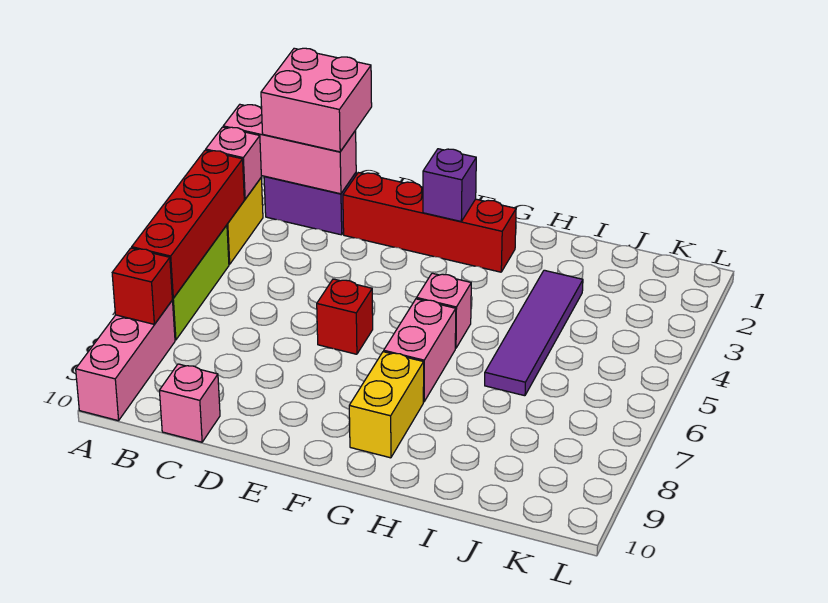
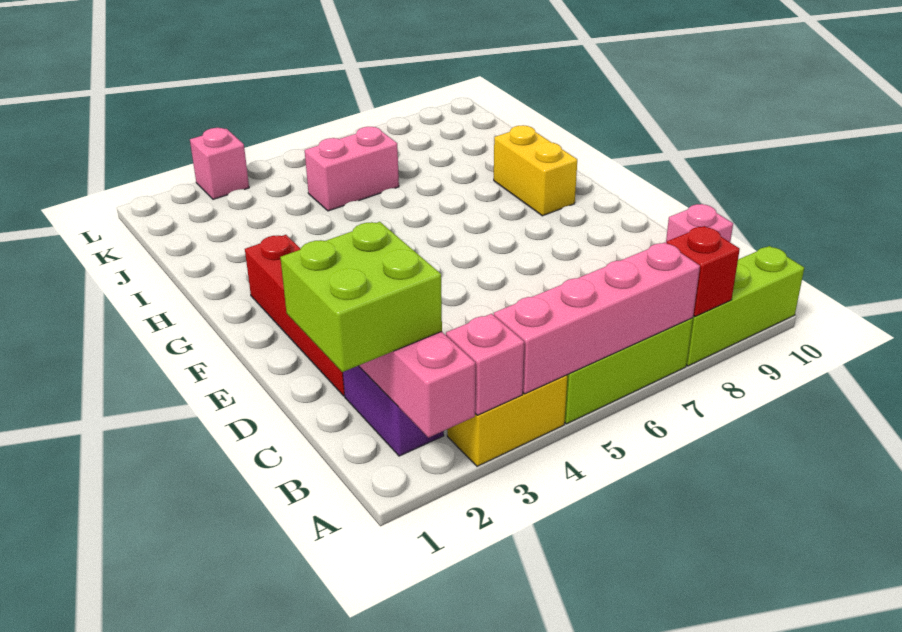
red 1x4 brick [132,150,244,298] -> pink 1x4 brick [494,242,700,394]
pink 1x3 brick [76,300,175,421] -> lime 1x3 brick [686,246,804,366]
pink 2x2 brick [261,48,372,152] -> lime 2x2 brick [280,222,442,372]
red 1x1 brick [317,279,373,354] -> none
purple 1x1 brick [423,149,476,221] -> none
pink 1x1 brick [417,273,471,348] -> pink 1x1 brick moved to [190,128,249,199]
pink 1x2 brick [384,299,456,402] -> pink 1x2 brick moved to [305,127,399,211]
yellow 1x2 brick [349,352,424,458] -> yellow 1x2 brick turned to [494,125,577,216]
purple 1x4 tile [485,270,583,396] -> none

